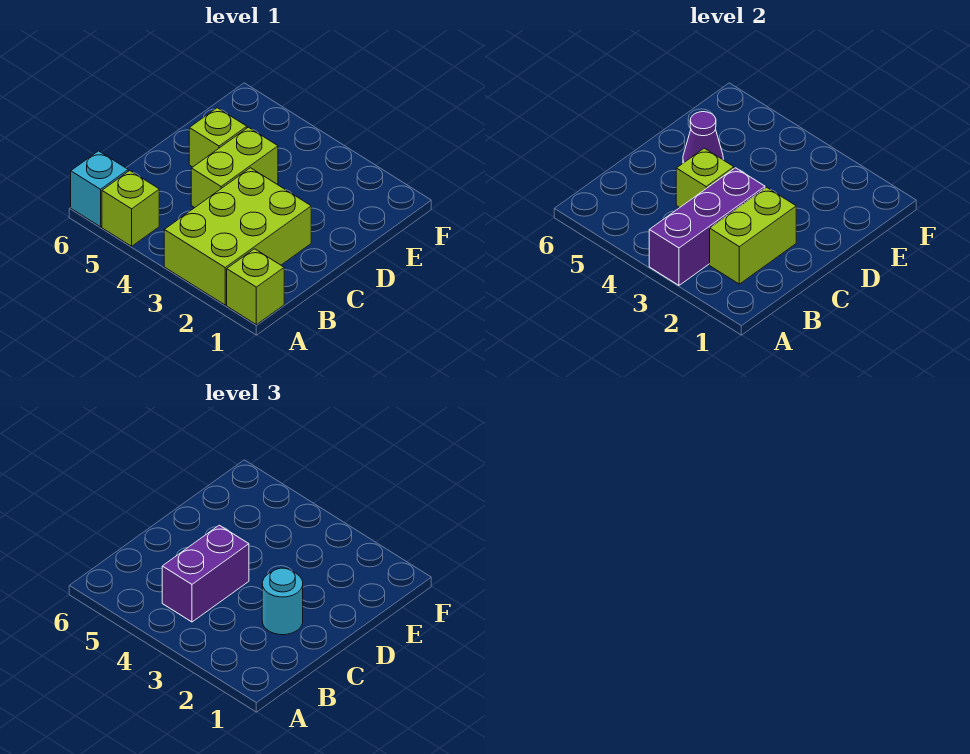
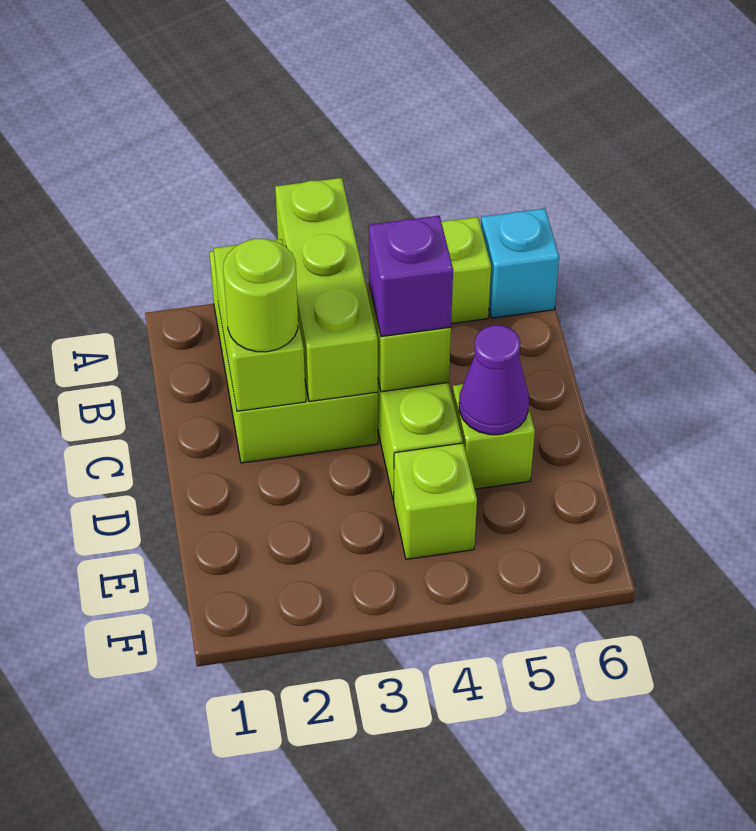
lime 1x1 brick [227,249,284,325] -> lime 1x1 brick moved to [394,443,477,559]
purple 1x3 brick [649,168,765,285] -> lime 1x3 brick [275,178,378,401]
purple 1x2 brick [162,525,249,622] -> purple 1x1 brick [369,216,453,337]
cyan 1x1 round brick [262,568,303,635] -> lime 1x1 round brick [223,239,298,352]

